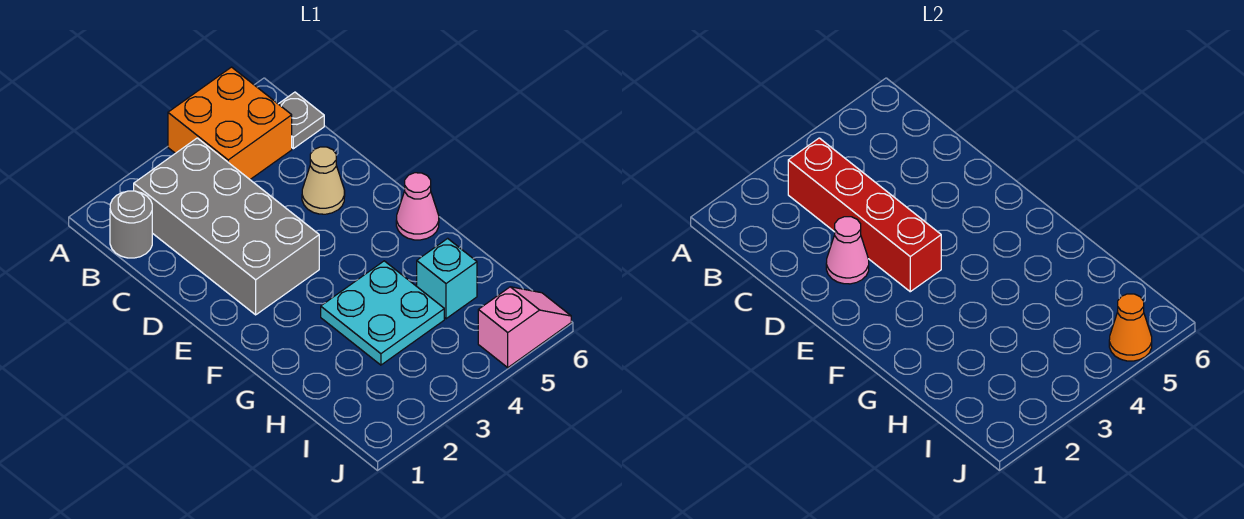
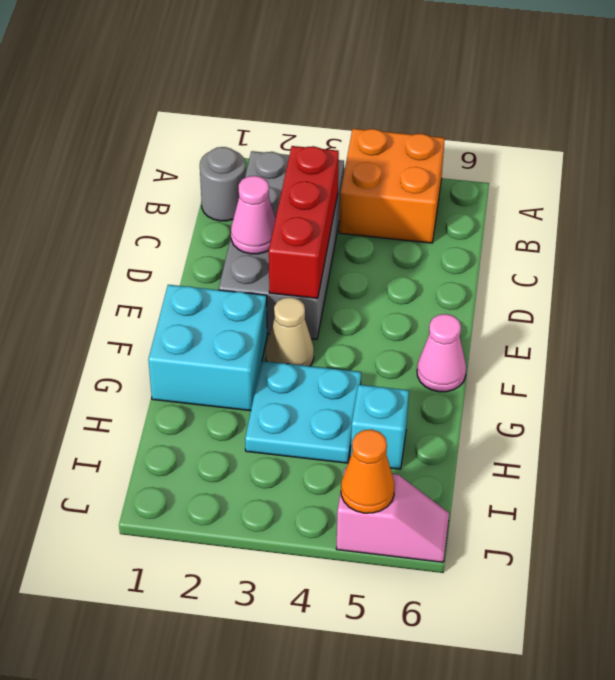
red 1x4 brick [788,138,941,292] -> red 1x3 brick [269,146,339,298]
grey 1x1 plate [279,92,324,149] -> none
tan 1x1 cone [302,147,345,214] -> tan 1x1 cone moved to [266,297,314,366]
none -> cyan 2x2 brick [148,285,267,411]

